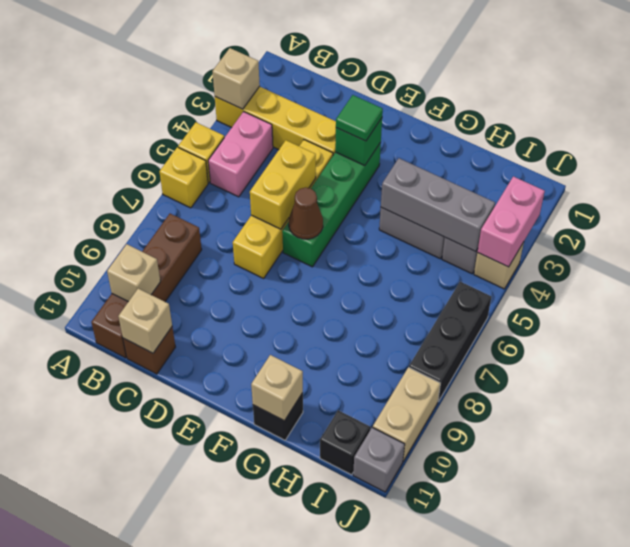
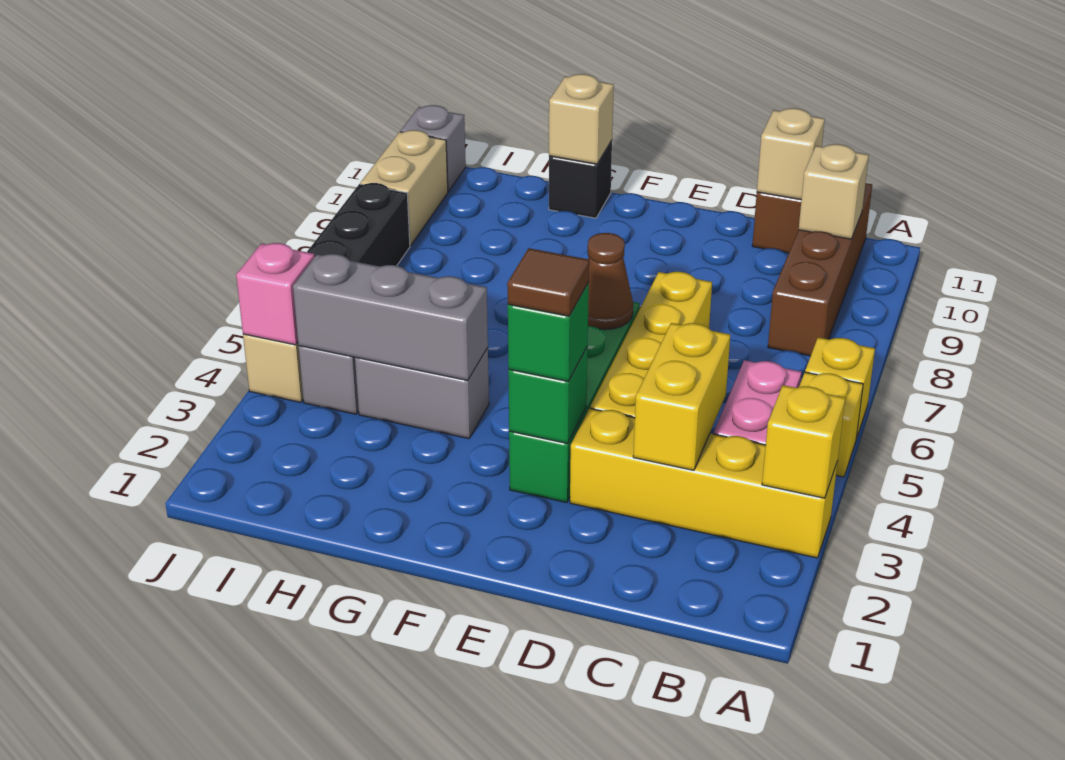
tan 1x1 brick [212,48,260,109] -> yellow 1x1 brick [762,385,845,498]
yellow 1x2 brick [250,140,316,229] -> yellow 1x2 brick moved to [633,323,730,470]
green 1x1 tile [336,95,383,141] -> green 1x1 brick [508,282,589,381]
none -> brown 1x1 tile [507,248,589,316]
black 1x1 brick [320,410,370,475] -> none
pink 1x2 brick [477,177,545,267] -> pink 1x1 brick [236,243,315,345]

